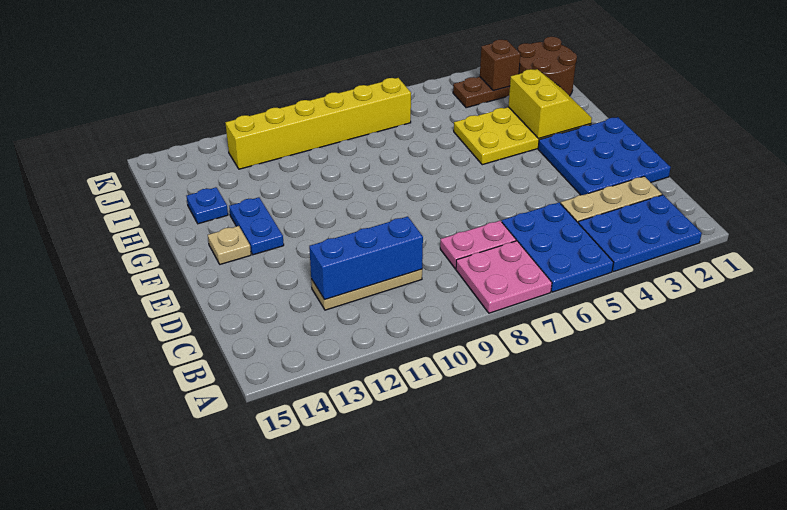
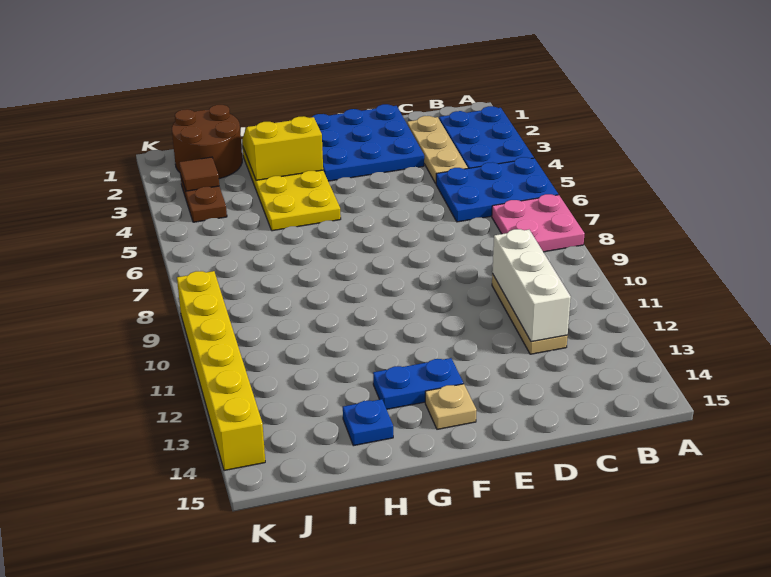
pink 1x2 plate [440,221,516,269] -> none
blue 1x3 brick [309,216,423,300] -> white 1x3 brick [492,229,571,342]
brown 1x1 brick [480,40,520,91] -> brown 1x1 tile [179,157,219,191]
yellow 1x6 brick [225,78,411,169] -> yellow 1x6 brick moved to [177,271,265,471]

